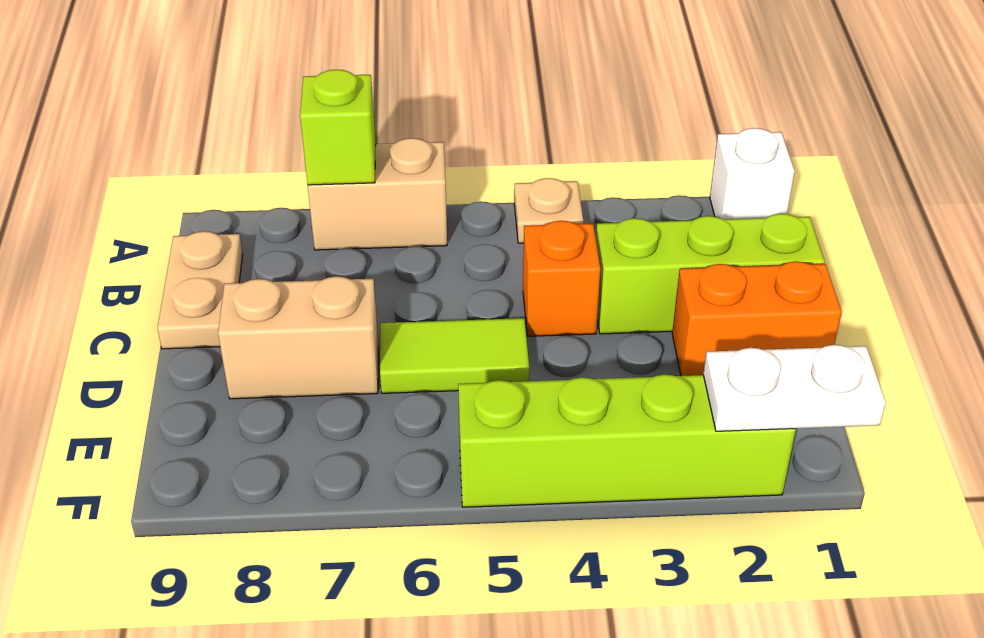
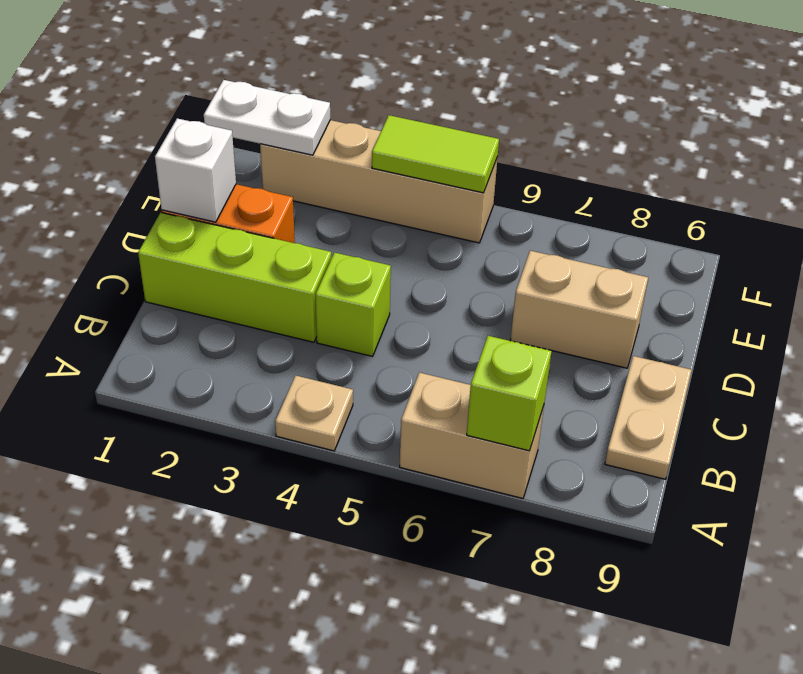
white 1x1 brick [710,128,795,219] -> white 1x1 brick moved to [155,118,236,222]
orange 1x1 brick [523,221,600,336] -> lime 1x1 brick [316,253,391,356]
lime 1x2 tile [380,318,529,393] -> lime 1x2 tile moved to [372,115,499,193]
lime 1x4 brick [458,374,796,507] -> tan 1x4 brick [260,120,498,243]

